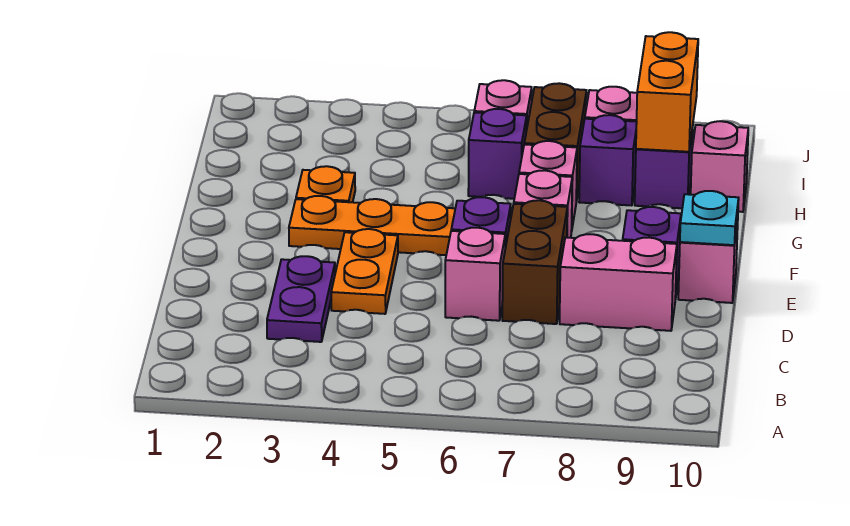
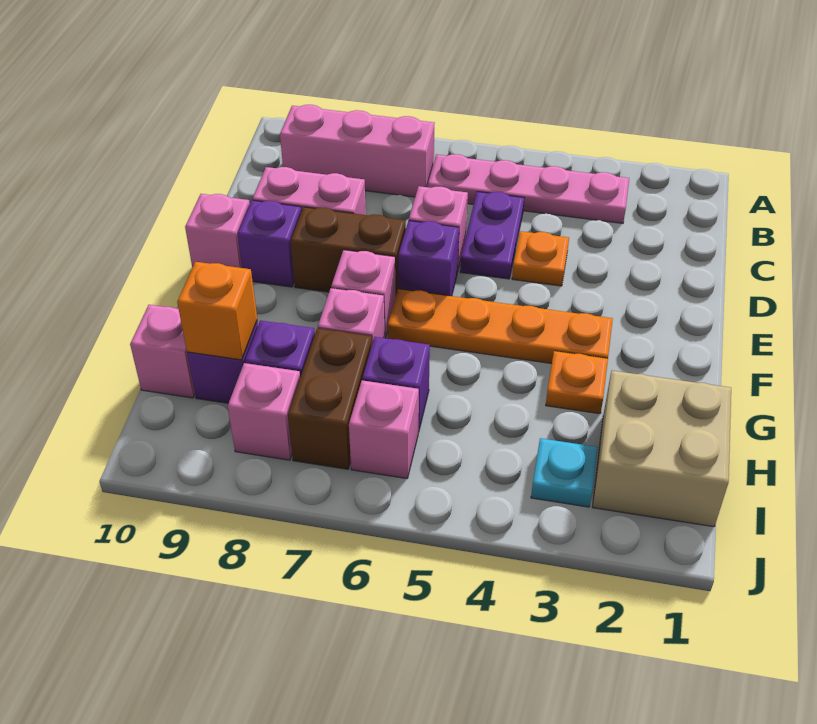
none -> pink 1x4 plate [428,154,629,223]
none -> pink 1x3 brick [280,105,435,197]
purple 1x2 plate [267,256,335,342] -> purple 1x2 plate moved to [460,192,524,279]
orange 1x2 plate [331,229,398,314] -> orange 1x1 plate [512,231,569,286]
brown 1x2 brick [502,200,567,324] -> brown 1x2 brick turned to [290,207,406,297]
cyan 1x1 plate [680,191,739,245] -> cyan 1x1 plate moved to [531,438,597,507]
none -> tan 2x2 brick [593,371,731,527]
orange 1x2 brick [636,32,698,152] -> orange 1x1 brick [177,262,257,360]

